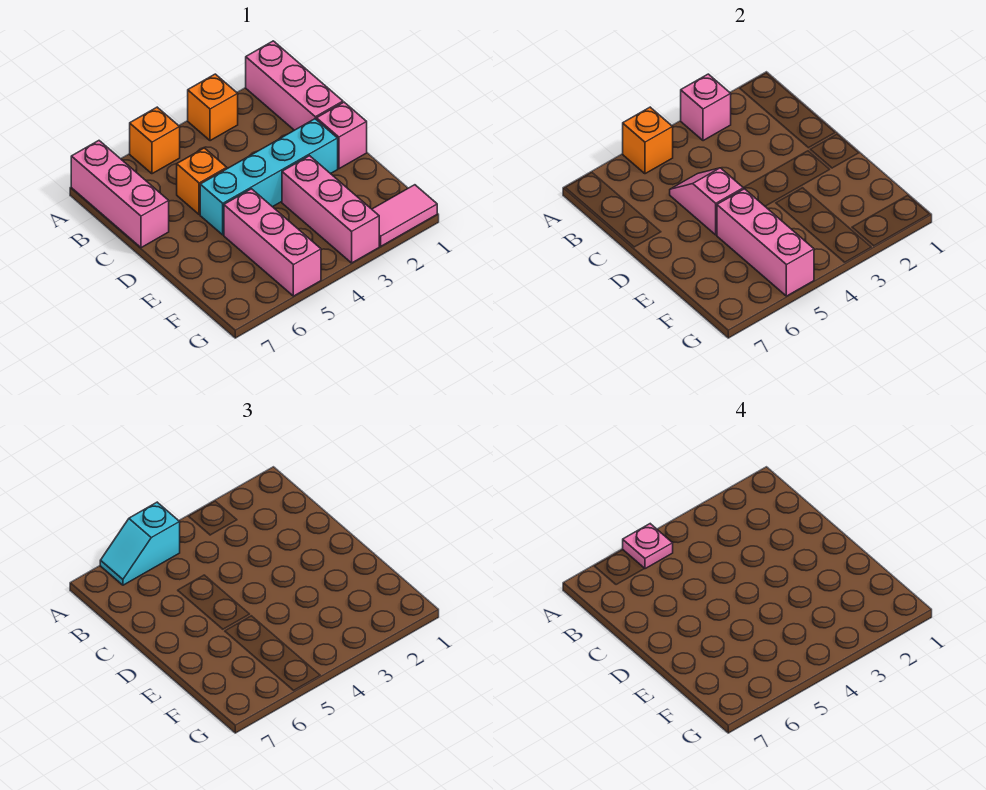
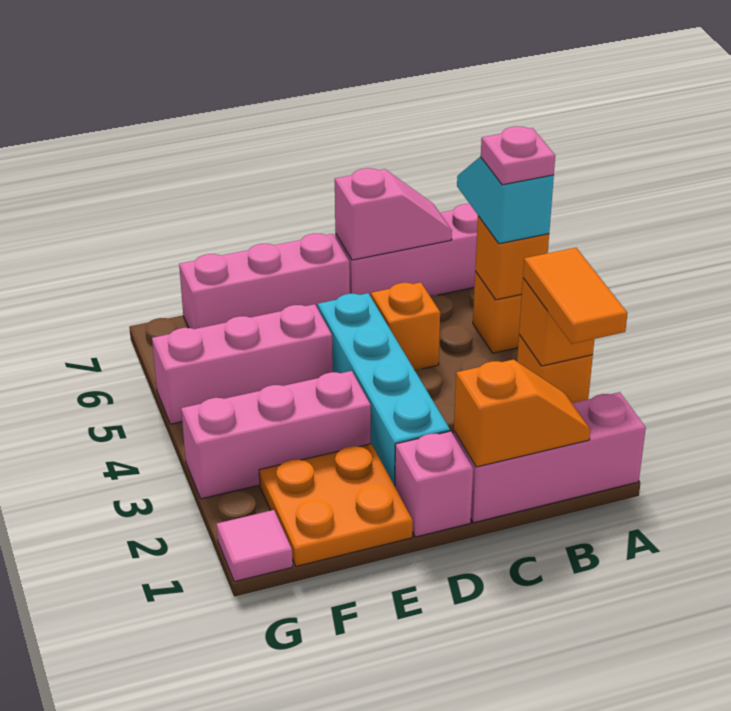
none -> orange 1x2 tile [523,248,627,344]
pink 1x1 brick [681,74,731,141] -> orange 1x1 brick [519,278,594,366]
none -> orange 1x2 slope [454,359,590,467]
pink 1x2 slope [670,168,743,235] -> pink 1x2 slope moved to [335,168,452,260]
none -> orange 2x2 plate [259,444,413,566]
pink 1x3 brick [717,189,814,296] -> pink 1x3 brick moved to [179,233,350,329]
pink 1x2 tile [372,185,437,246] -> pink 1x1 tile [216,510,293,582]

